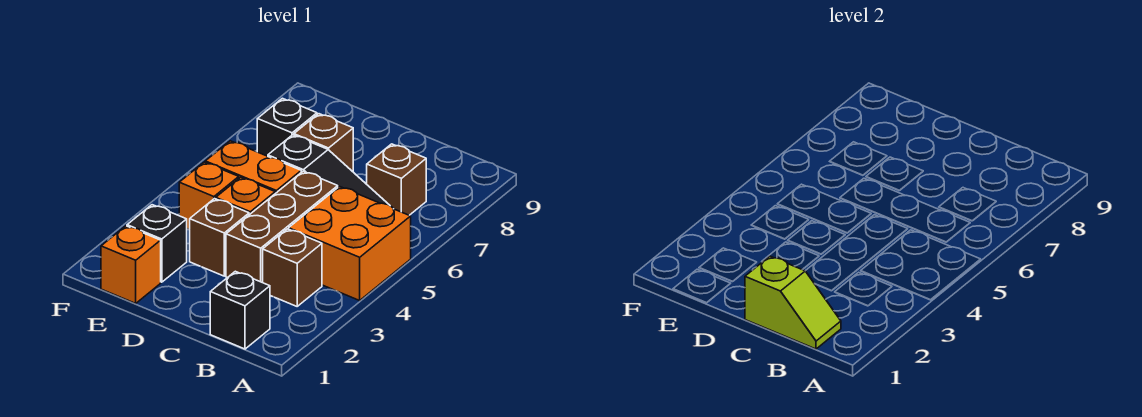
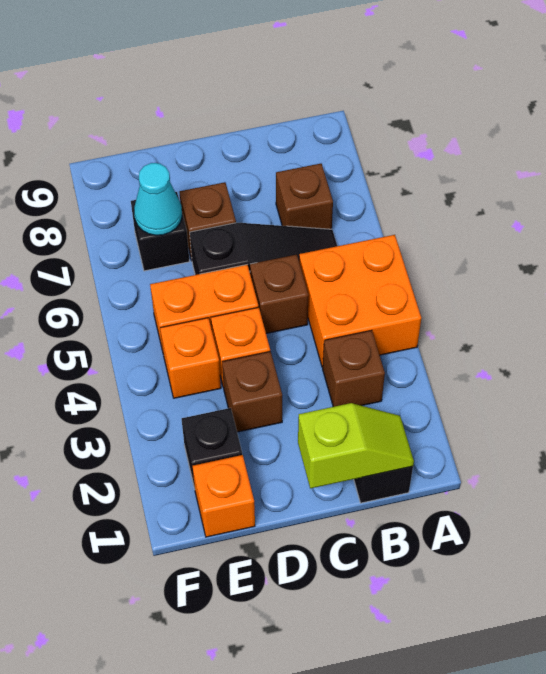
brown 1x3 brick [226,171,338,283] -> brown 1x1 brick [250,255,309,333]
none -> cyan 1x1 cone [134,163,182,235]

